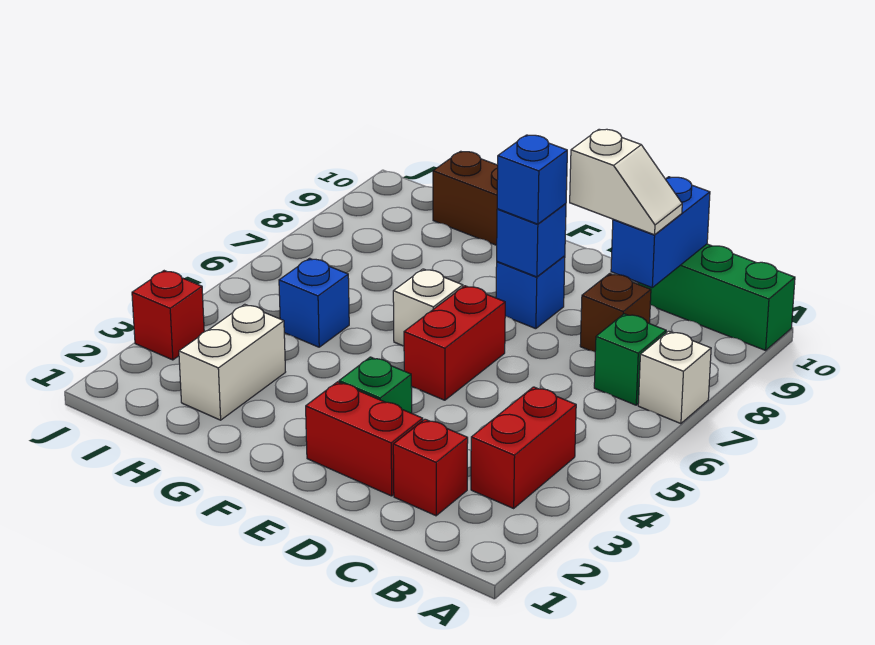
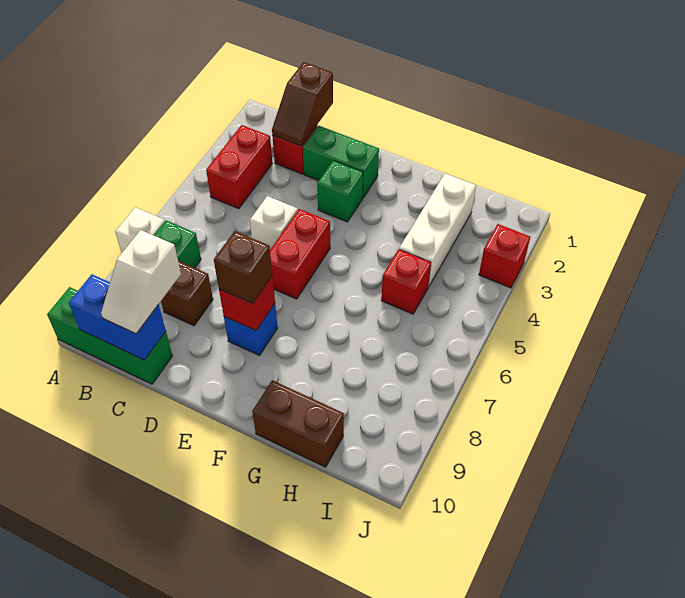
none -> brown 1x2 slope [272,62,333,146]
blue 1x2 brick [611,177,710,287] -> blue 1x2 brick turned to [69,274,166,360]
white 1x2 slope [570,129,682,235] -> white 1x2 slope turned to [101,230,181,334]
red 1x2 brick [306,382,423,496] -> green 1x2 brick [303,126,379,198]
blue 1x1 brick [497,204,566,277] -> red 1x1 brick [219,276,275,330]
blue 1x1 brick [497,135,567,224] -> brown 1x1 brick [214,231,272,304]
white 1x1 brick [393,269,463,346] -> white 1x1 brick moved to [250,196,298,250]
white 1x2 brick [179,304,285,420] -> white 1x3 brick [399,173,476,287]
blue 1x1 brick [279,258,349,347] -> red 1x1 brick [381,249,431,314]

